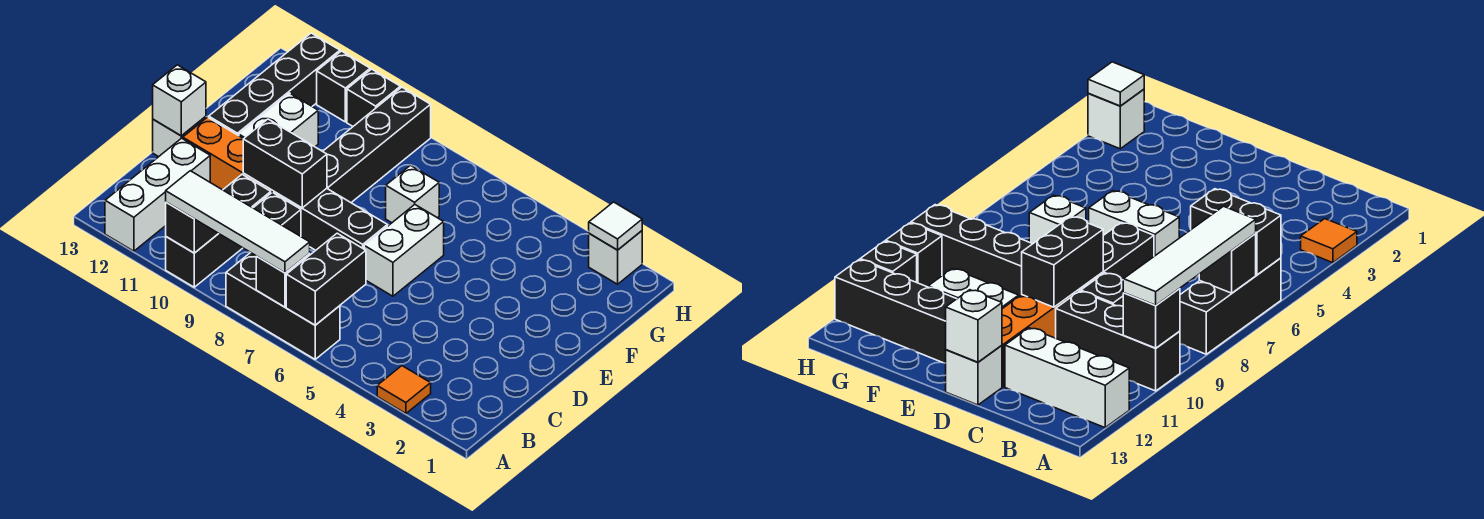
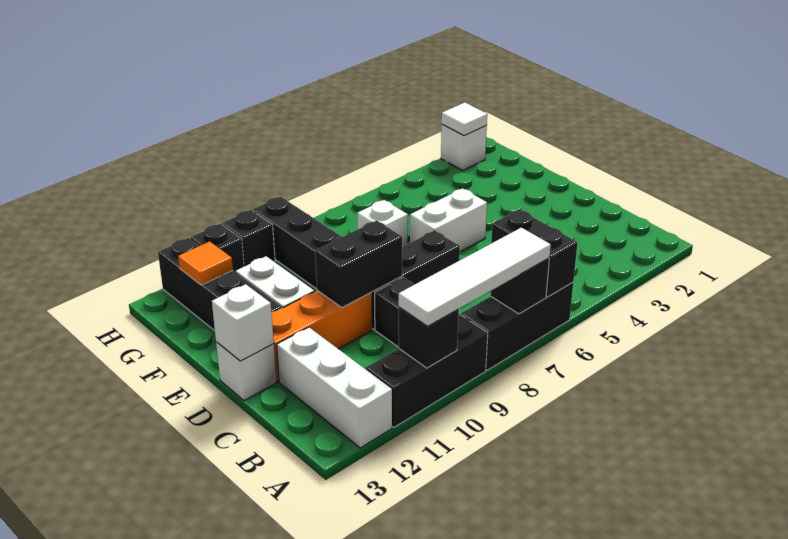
orange 1x1 tile [377,366,431,413] -> orange 1x1 tile moved to [178,241,233,285]
black 1x3 brick [166,175,271,287] -> black 1x3 brick turned to [366,314,488,427]
white 1x2 brick [364,205,444,296] -> white 1x2 brick turned to [410,188,487,252]

